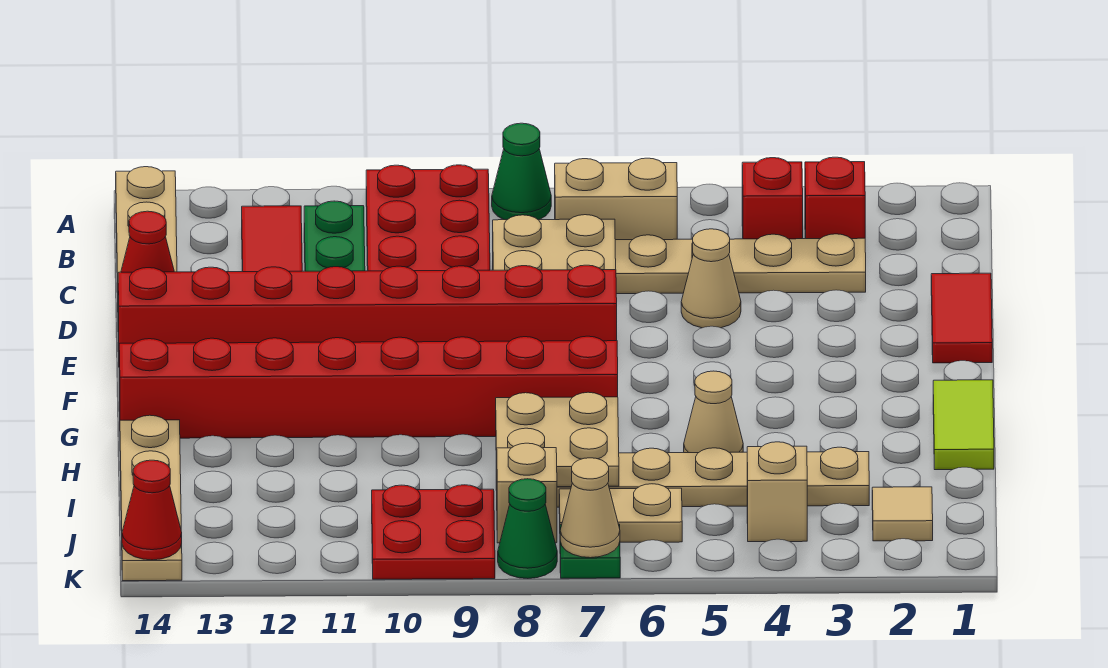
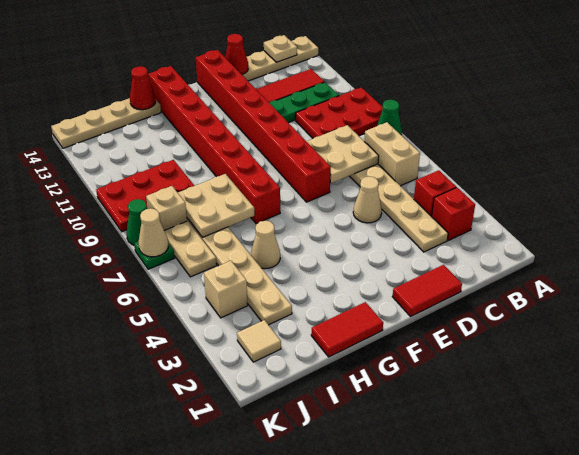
none -> tan 1x1 plate [264,35,297,62]
lime 1x2 tile [933,380,994,470] -> red 1x2 tile [311,302,383,357]
red 2x2 plate [372,485,495,579] -> red 2x3 plate [96,160,194,232]
red 1x1 cone [122,460,182,560] -> red 1x1 cone moved to [130,66,156,110]

